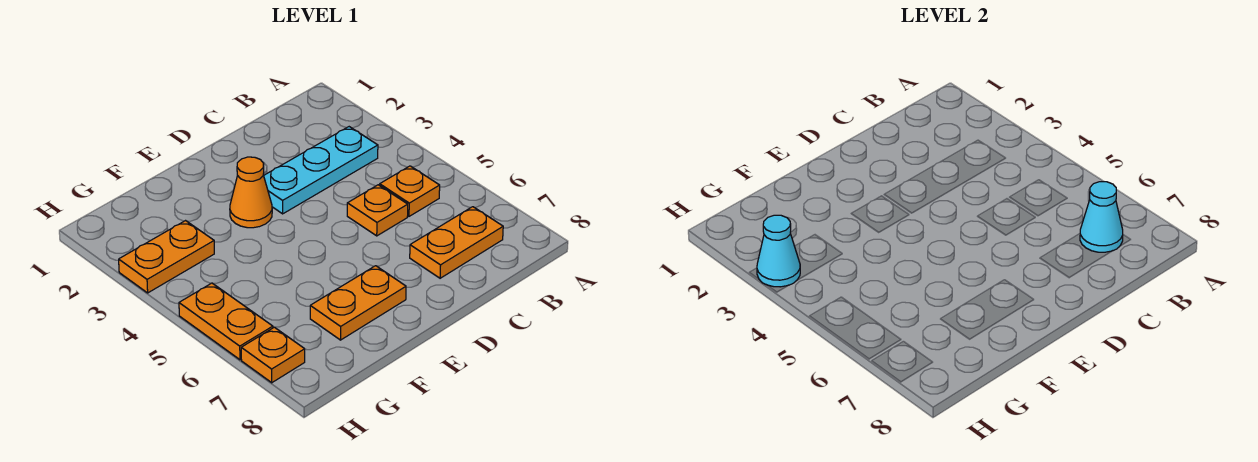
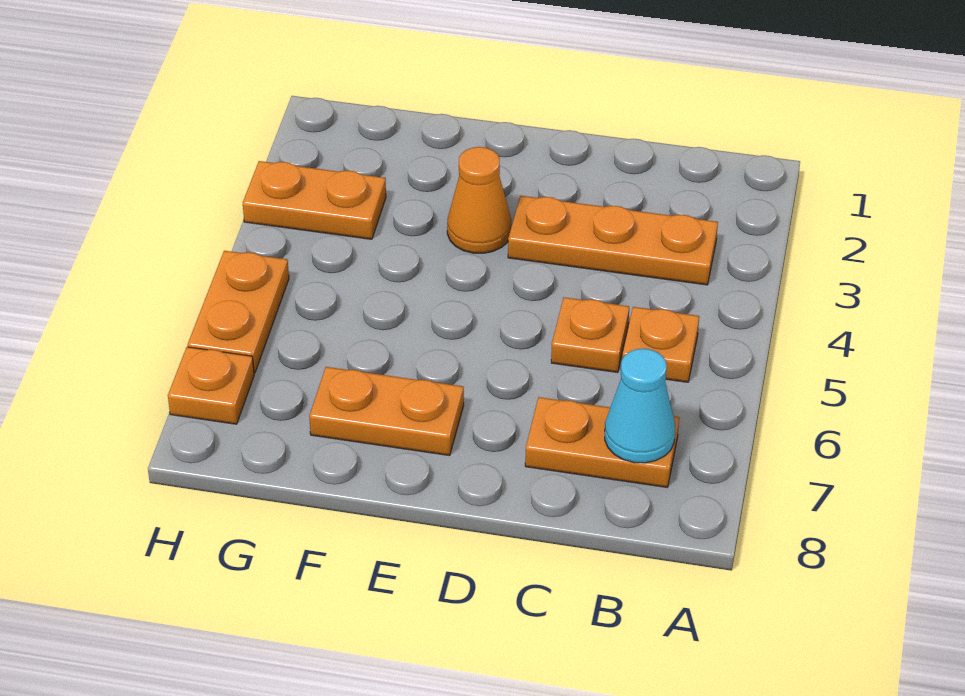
cyan 1x3 plate [264,127,378,214] -> orange 1x3 plate [508,196,718,285]
cyan 1x1 cone [757,215,800,287] -> none

